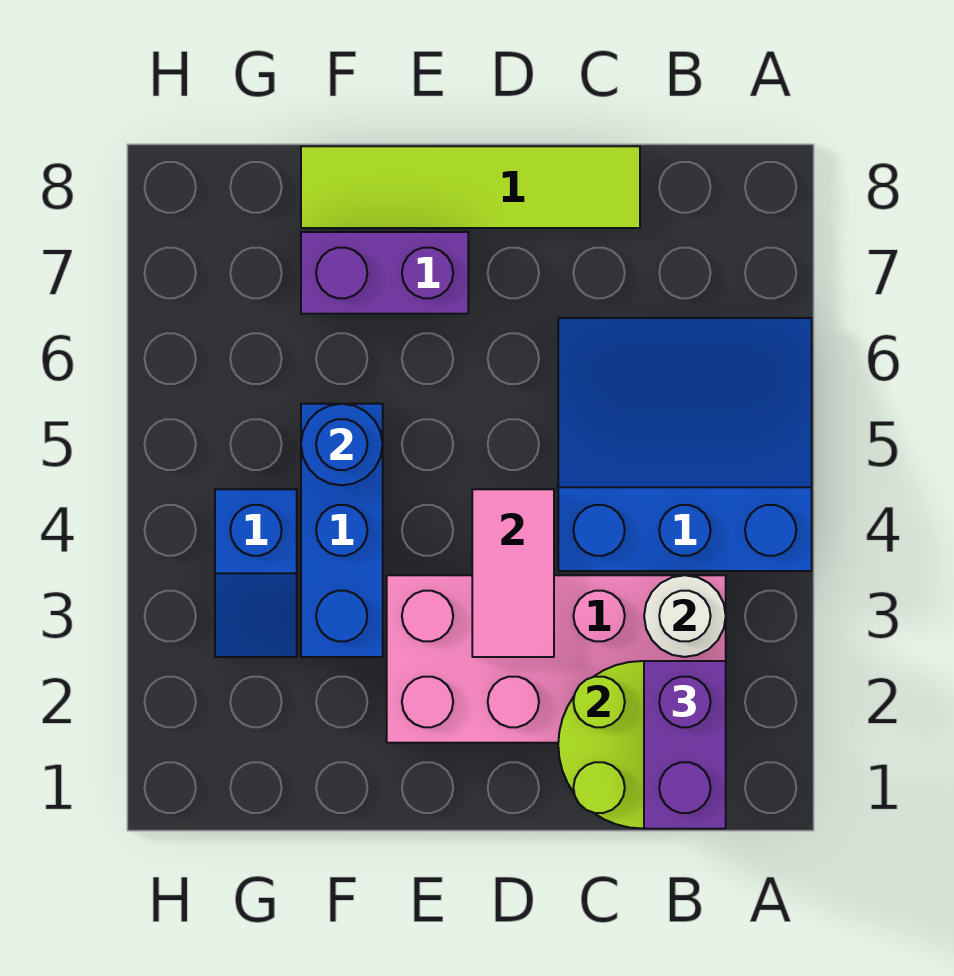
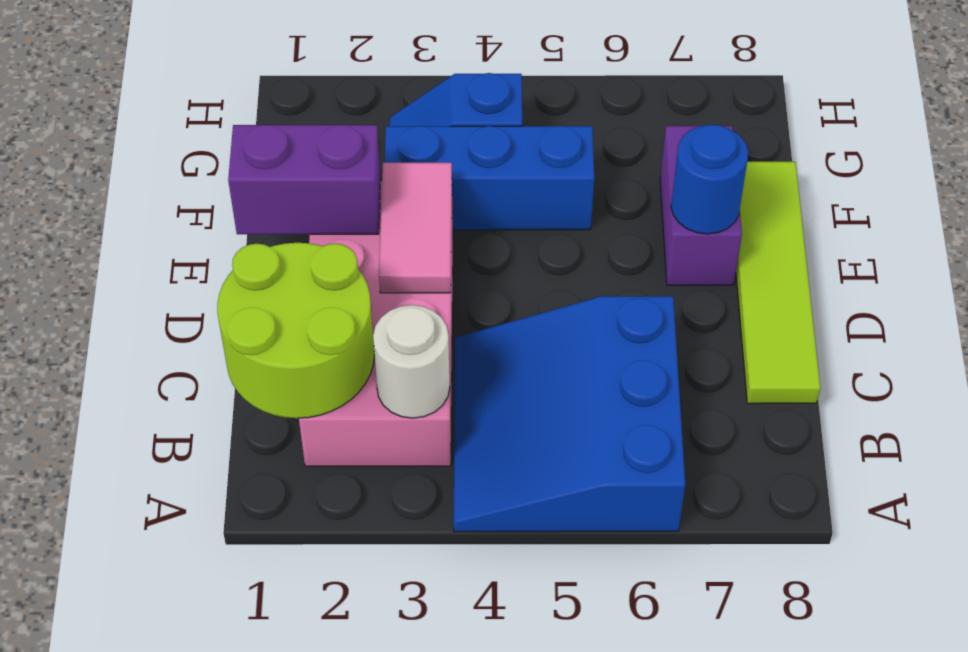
blue 3x3 slope [558,318,812,571] -> blue 3x3 slope turned to [454,296,685,532]
purple 1x2 brick [644,661,726,829] -> purple 1x2 brick moved to [228,125,381,234]
pink 1x2 tile [472,489,554,657] -> pink 1x2 tile turned to [379,163,452,293]
blue 1x1 round brick [301,404,383,485] -> blue 1x1 round brick moved to [671,125,748,234]

